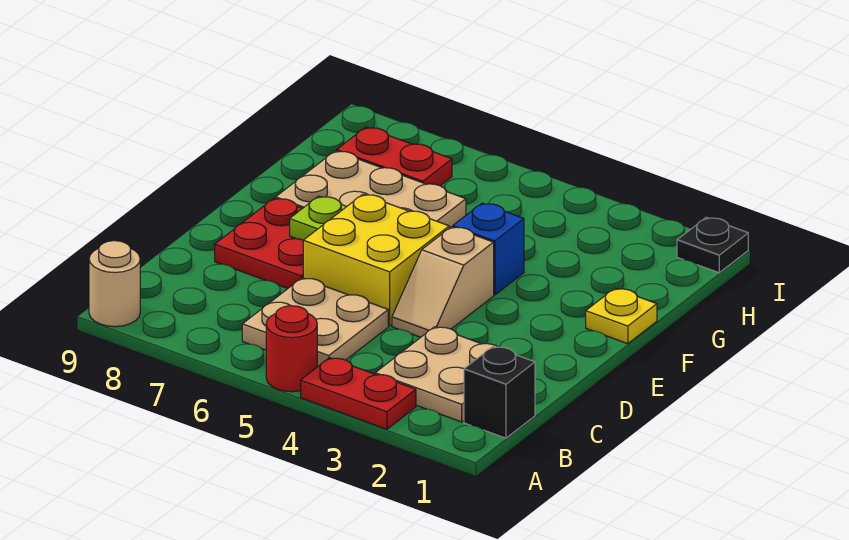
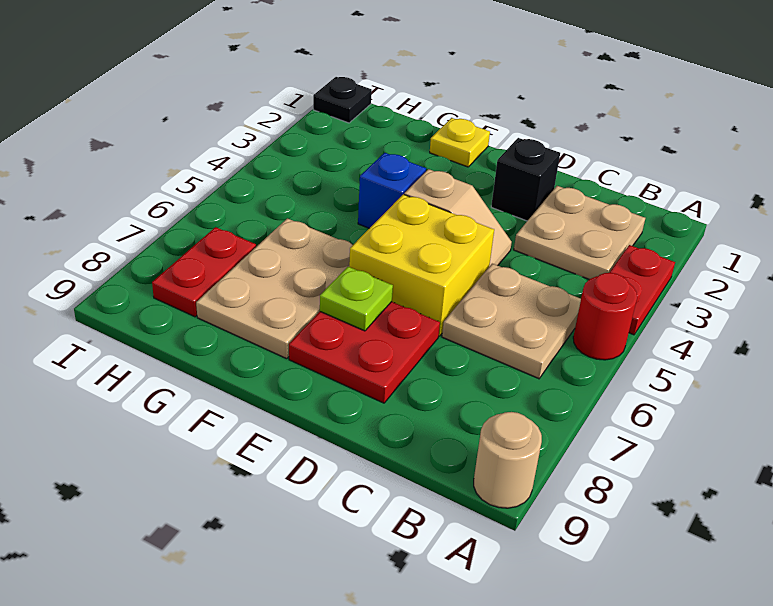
black 1x1 brick [464,347,535,438] -> black 1x1 brick moved to [491,138,560,221]

